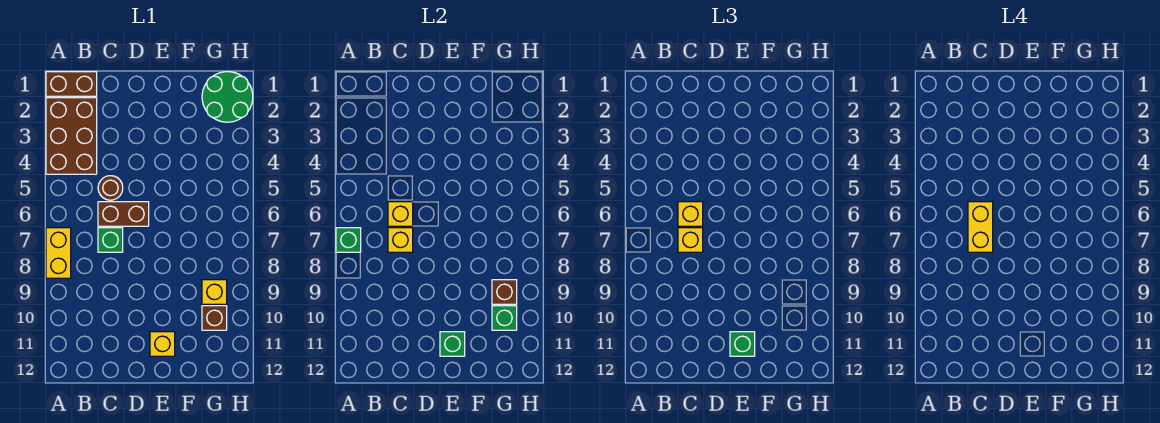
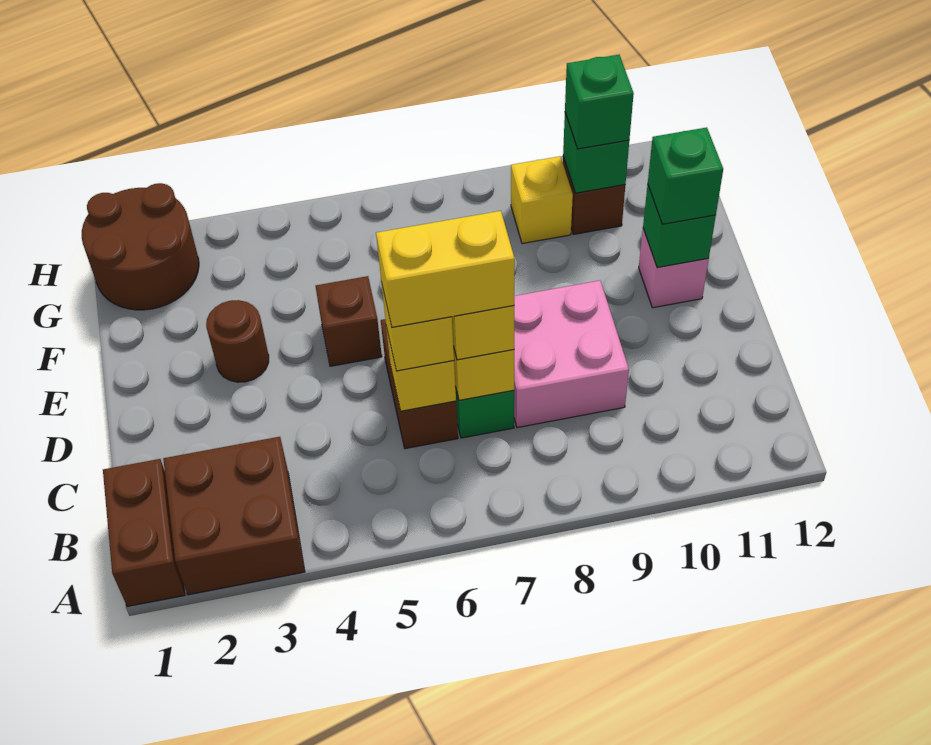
brown 2x3 brick [46,98,97,174] -> brown 2x2 brick [163,437,305,595]
yellow 1x2 brick [46,228,71,278] -> none
green 1x1 brick [336,228,361,252] -> green 1x1 brick moved to [565,55,634,149]
brown 1x1 round brick [98,176,123,200] -> brown 1x1 round brick moved to [206,300,269,382]
none -> pink 2x2 brick [514,281,629,428]
yellow 1x1 brick [150,332,175,356] -> pink 1x1 brick [639,229,709,308]
green 2x2 round brick [202,72,253,122] -> brown 2x2 round brick [82,183,199,310]
brown 1x1 brick [492,280,517,304] -> brown 1x1 brick moved to [316,276,382,366]

